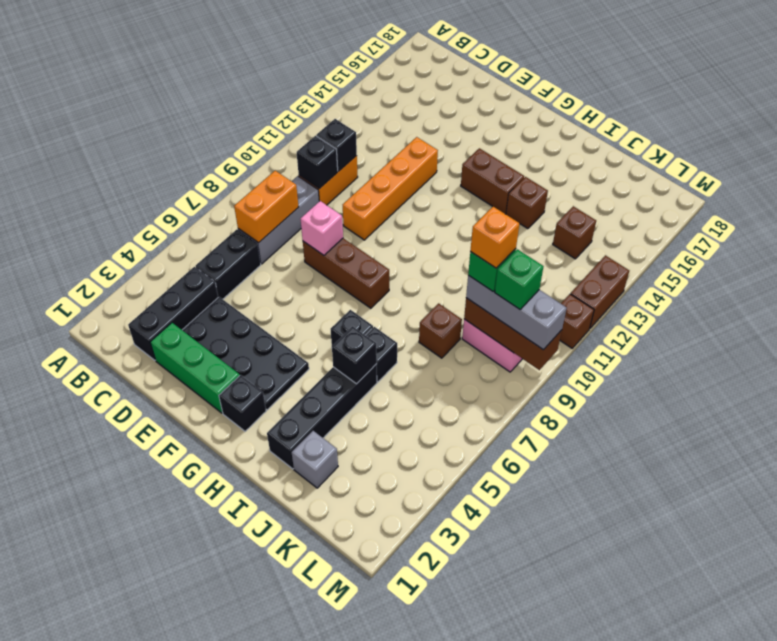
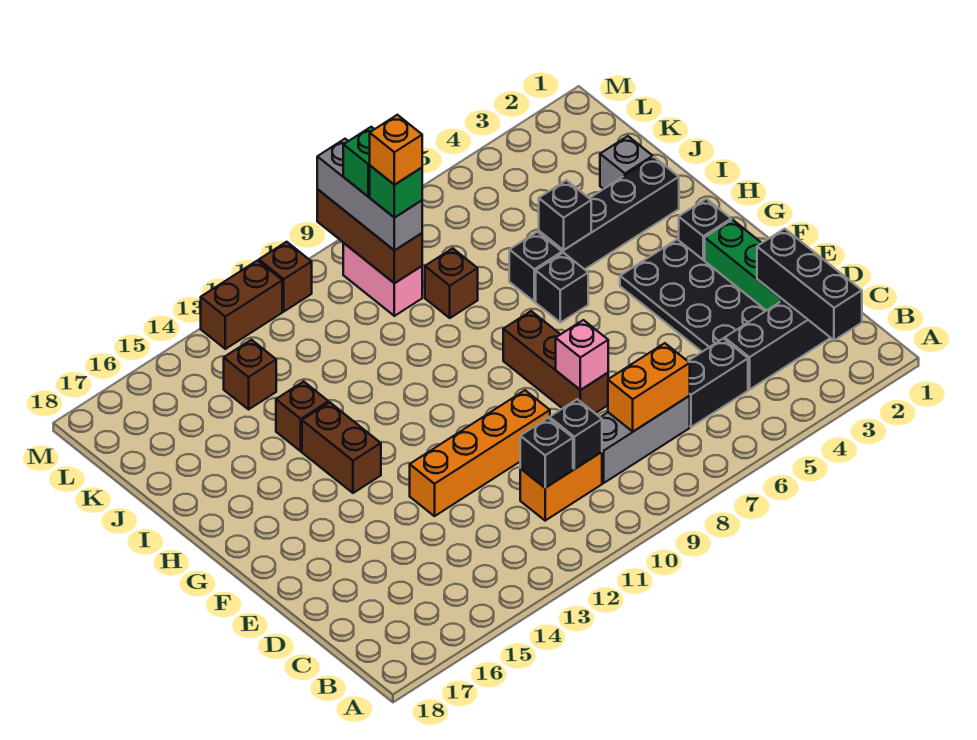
none -> black 1x3 brick [757,229,862,340]

